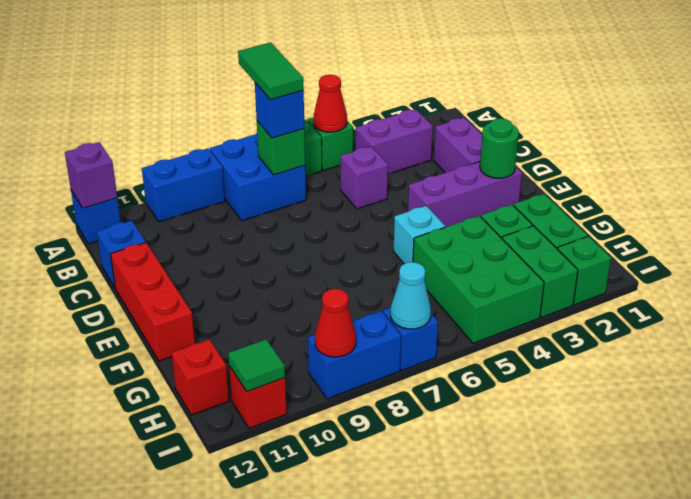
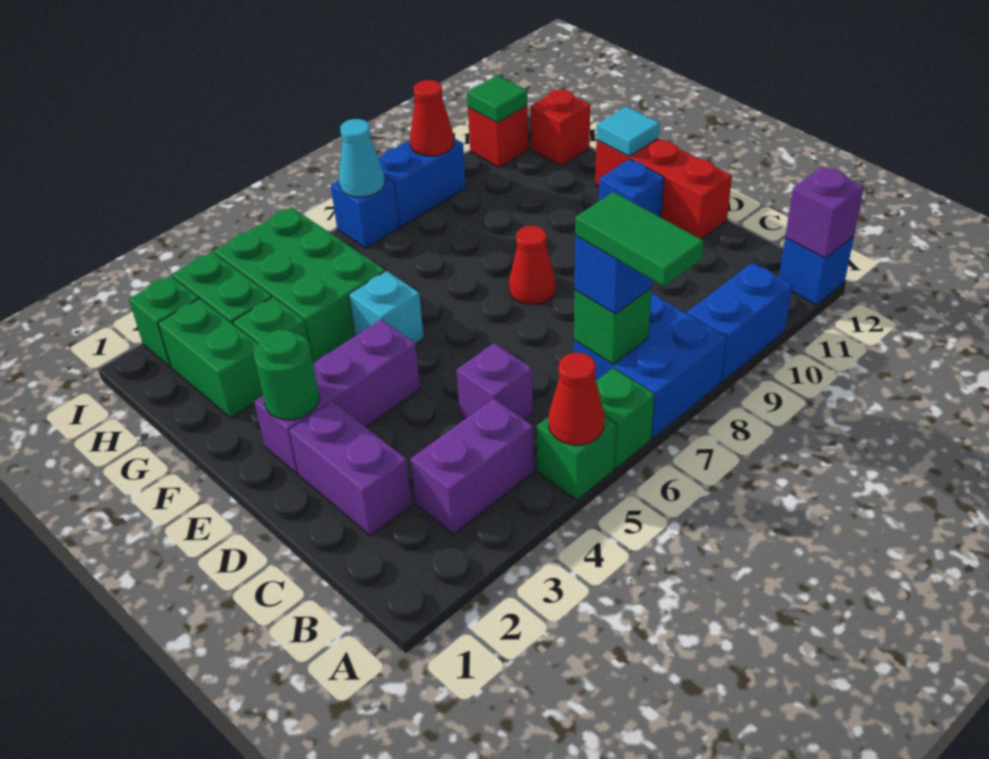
blue 1x1 brick [97,220,146,287] -> blue 1x1 brick moved to [599,159,664,217]
none -> red 1x1 cone [509,226,556,304]
none -> cyan 1x1 tile [596,106,660,156]

